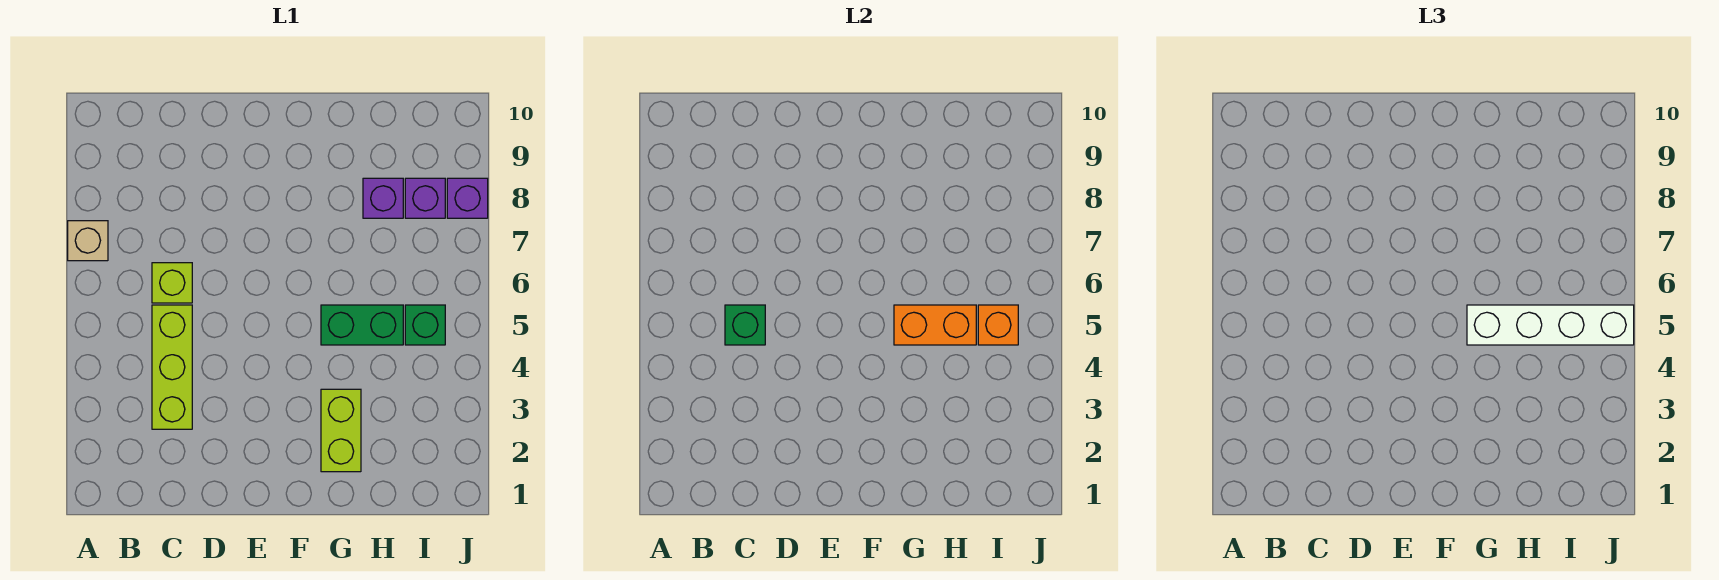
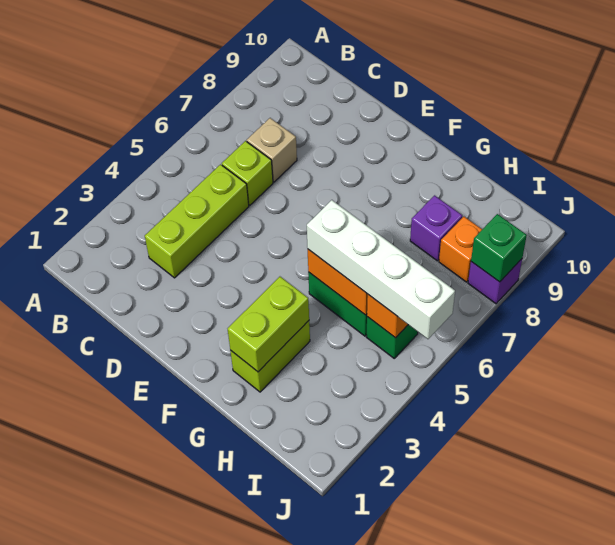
tan 1x1 brick [68,221,108,261] -> tan 1x1 brick moved to [247,118,297,182]
green 1x1 brick [725,305,765,345] -> green 1x1 brick moved to [471,214,527,282]
none -> lime 1x2 brick [228,277,309,372]
purple 1x1 brick [405,178,445,218] -> orange 1x1 brick [439,217,482,282]

